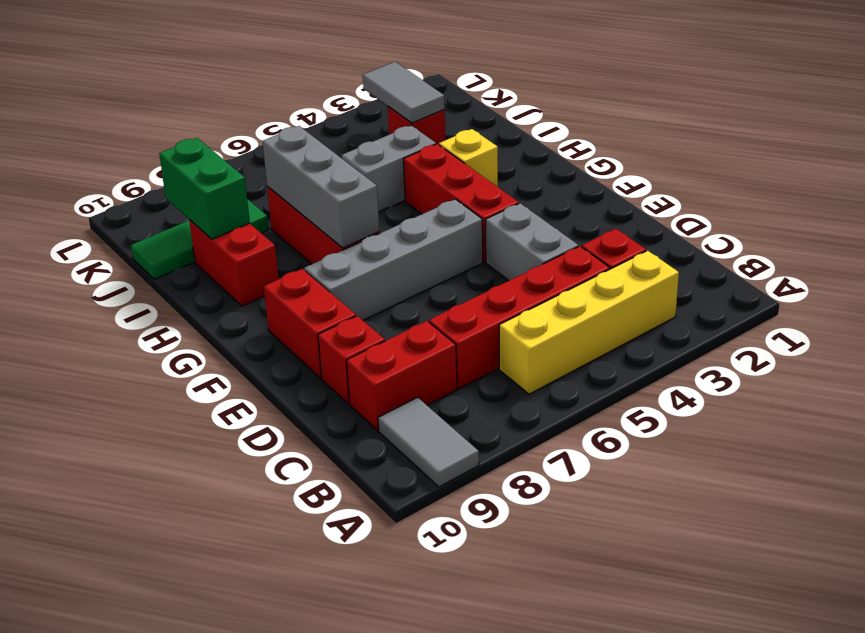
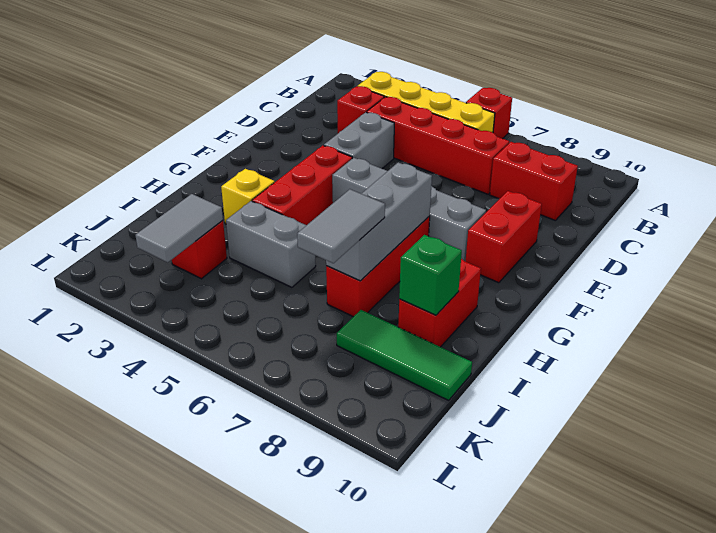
grey 1x2 tile [378,397,479,487] -> grey 1x2 tile moved to [297,189,385,263]
red 1x1 brick [318,316,385,404] -> red 1x1 brick moved to [466,88,512,139]
green 1x2 brick [159,138,250,239] -> green 1x1 brick [399,235,462,315]

